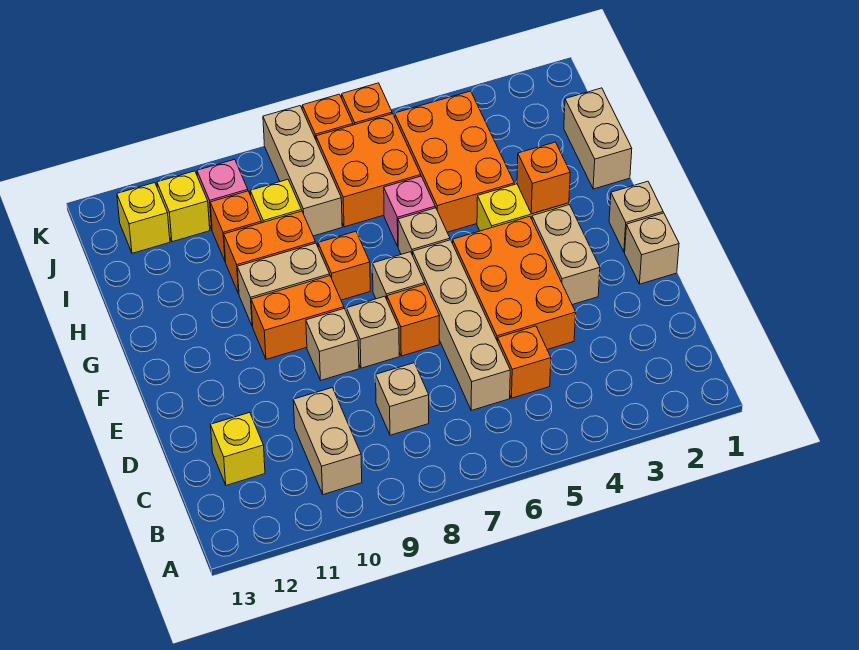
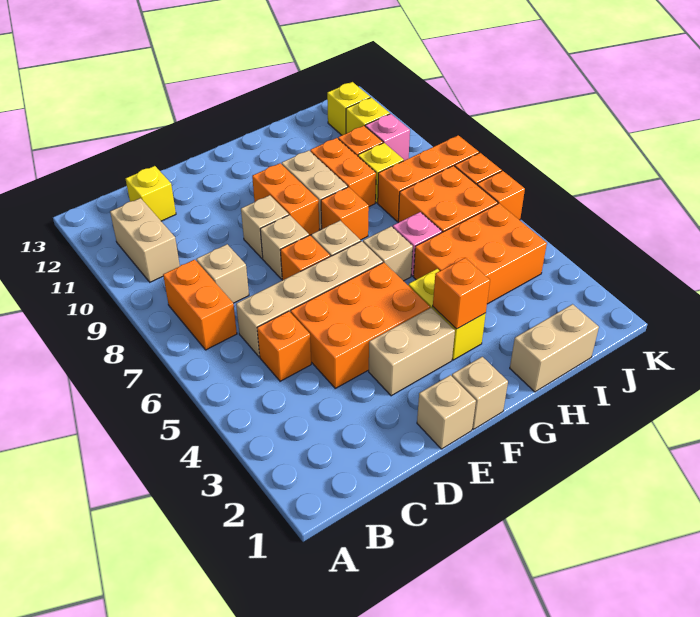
none -> orange 1x2 brick [163,260,237,350]
tan 1x2 brick [293,388,362,495] -> tan 1x2 brick turned to [110,198,180,282]
tan 1x3 brick [263,106,342,236] -> orange 1x3 brick [378,135,479,222]

